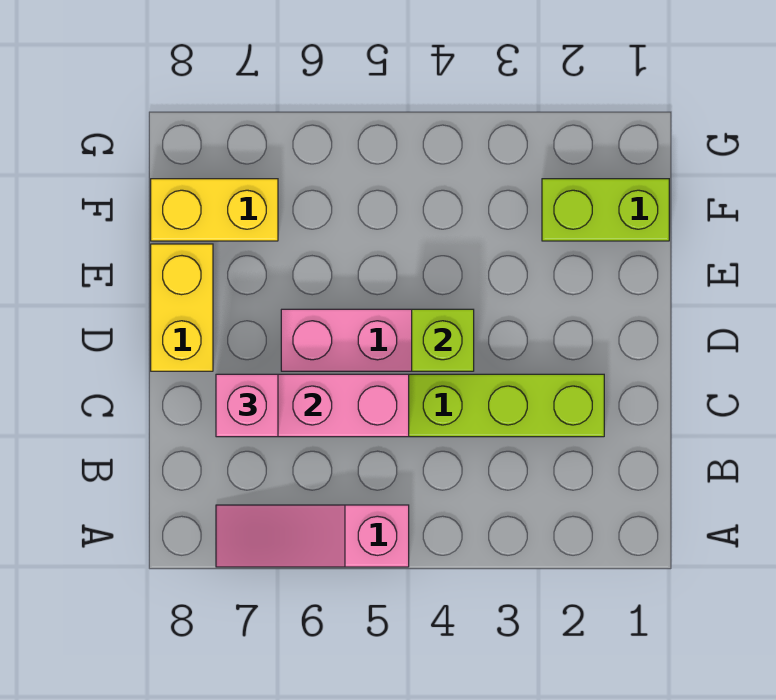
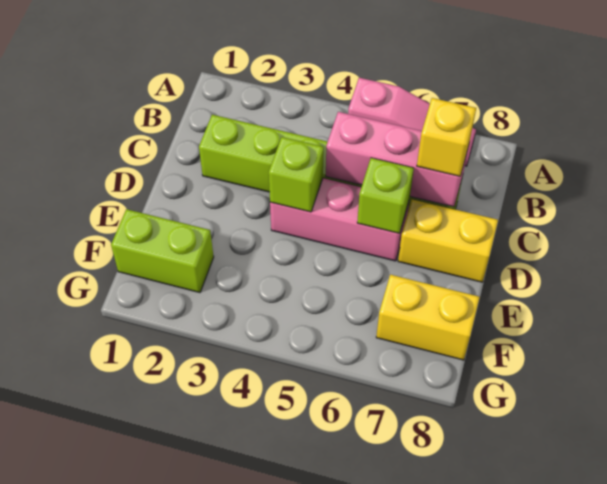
pink 1x1 brick [216,374,278,437] -> yellow 1x1 brick [417,98,476,176]
none -> lime 1x1 brick [357,158,414,233]
yellow 1x2 brick [151,244,213,371] -> yellow 1x2 brick turned to [398,199,498,282]

